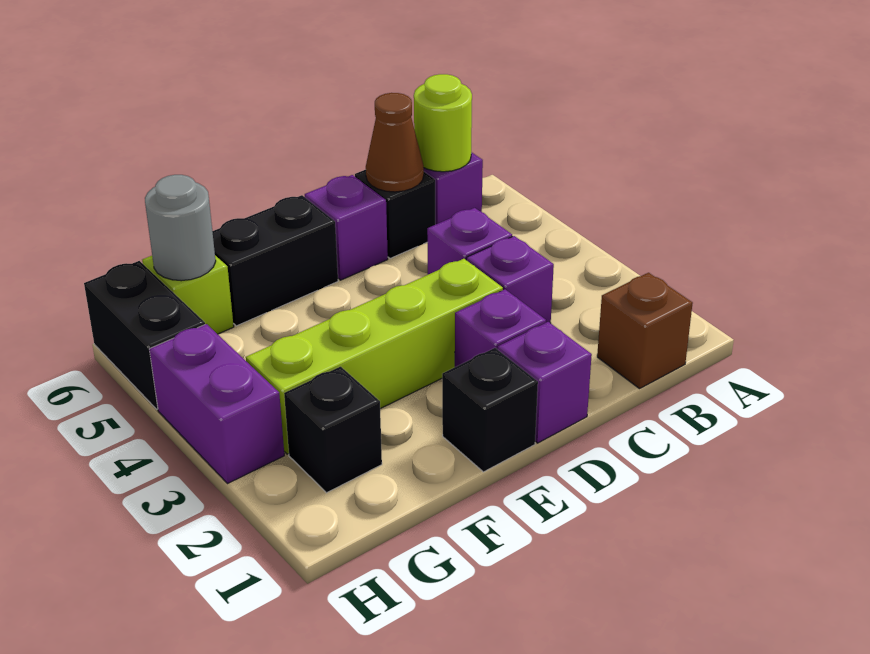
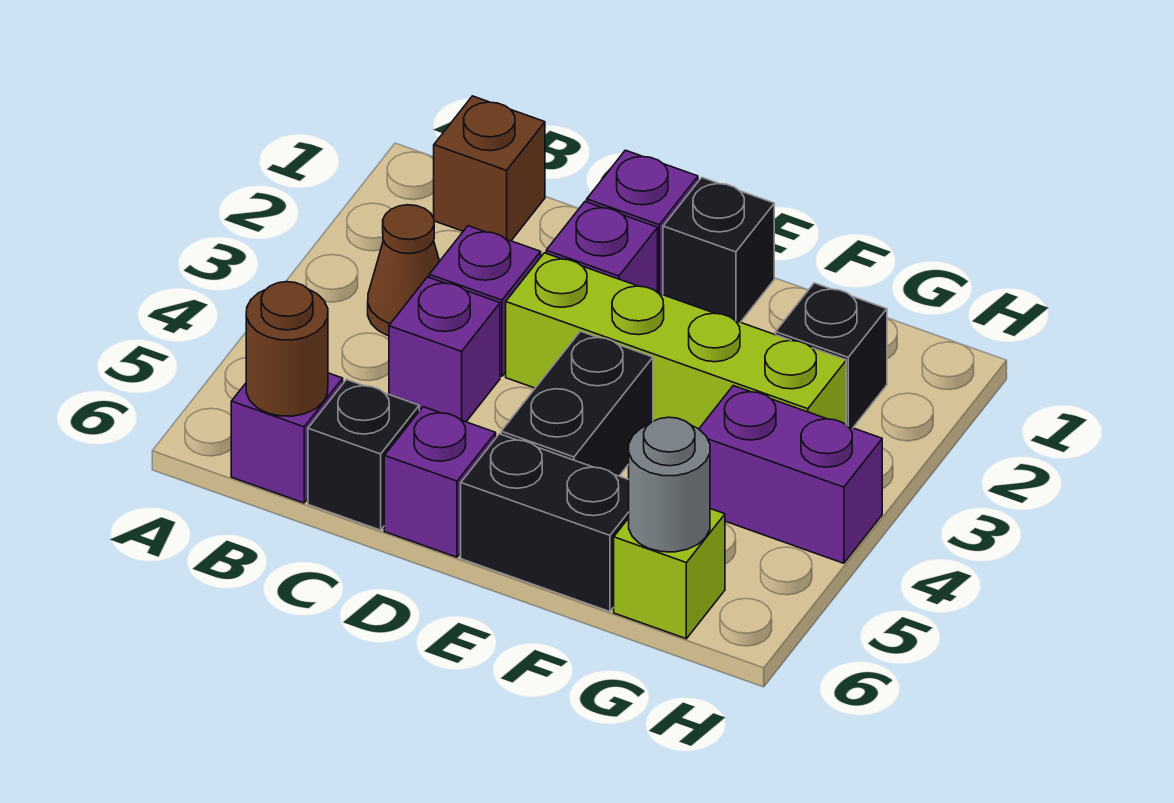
lime 1x1 round brick [414,74,472,172] -> brown 1x1 round brick [246,282,328,416]
brown 1x1 cone [366,93,424,192] -> brown 1x1 cone moved to [368,205,440,336]
purple 1x2 brick [149,324,284,483] -> purple 1x2 brick turned to [699,386,882,563]
black 1x2 brick [84,261,205,409] -> black 1x2 brick moved to [501,331,653,476]

